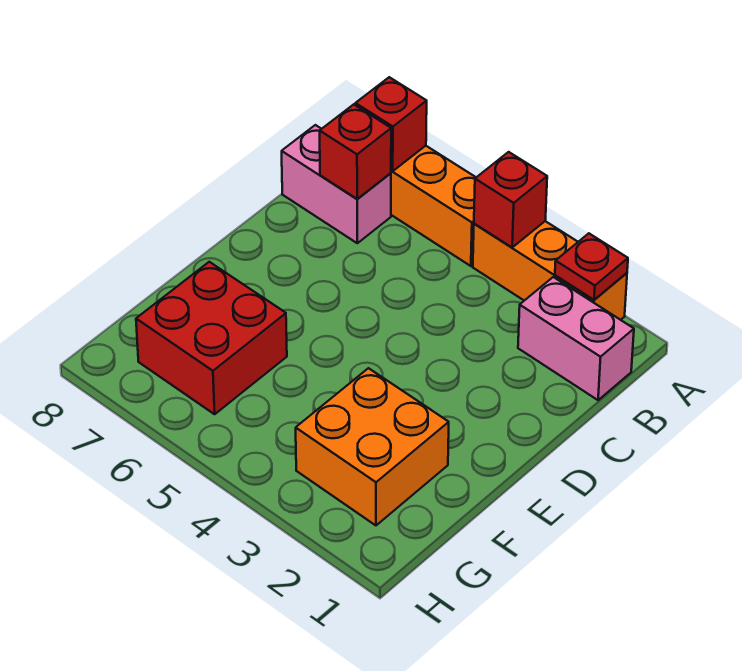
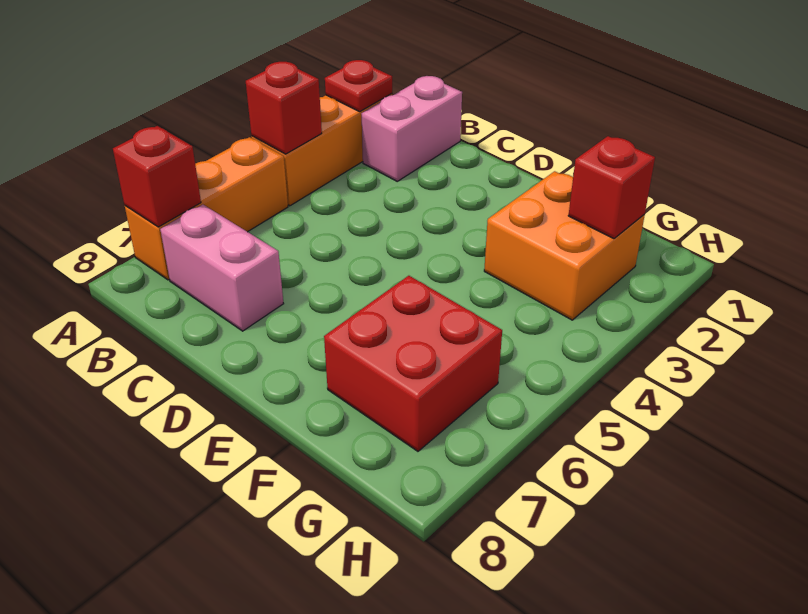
pink 1x2 brick [282,125,391,243] -> pink 1x2 brick turned to [160,205,284,331]
red 1x1 brick [320,104,391,199] -> red 1x1 brick moved to [568,136,655,239]

